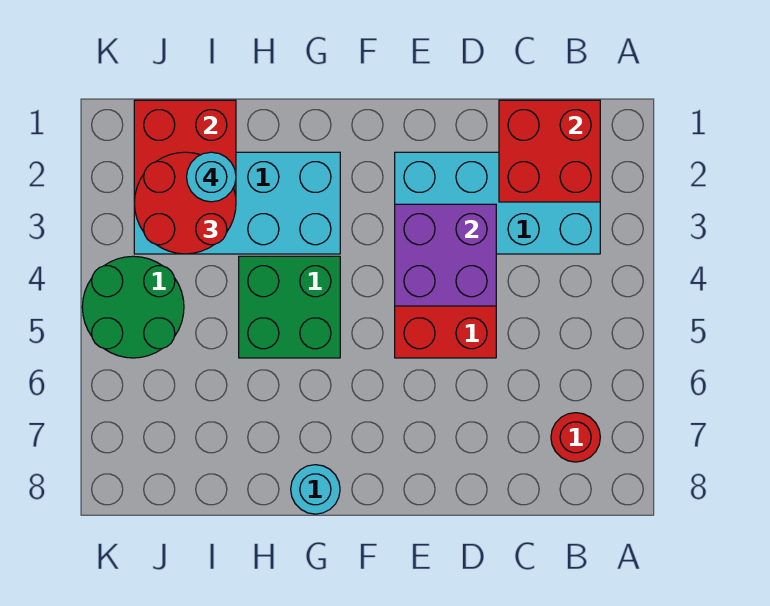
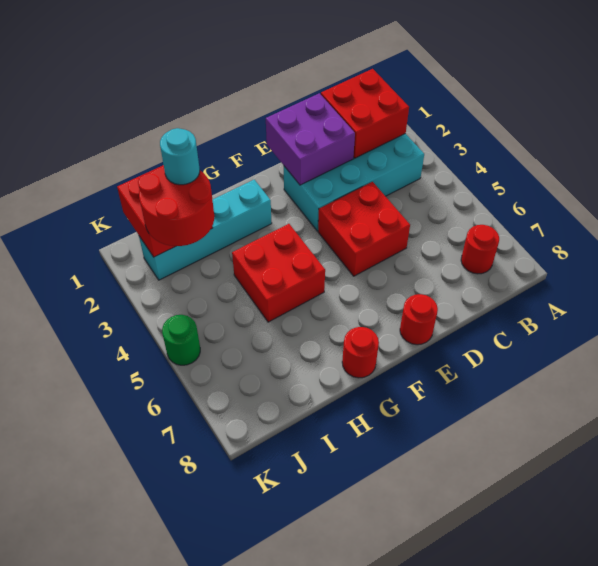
purple 2x2 brick [395,204,496,306] -> purple 2x2 brick moved to [266,93,355,185]
none -> red 1x1 round brick [400,294,438,345]
cyan 2x4 brick [134,152,340,254] -> cyan 1x4 brick [139,180,272,280]
green 2x2 brick [239,256,340,358] -> red 2x2 brick [232,224,325,322]
cyan 1x1 round brick [291,465,340,514] -> red 1x1 round brick [342,327,379,378]
green 2x2 round brick [82,256,184,358] -> green 1x1 round brick [162,315,200,365]

